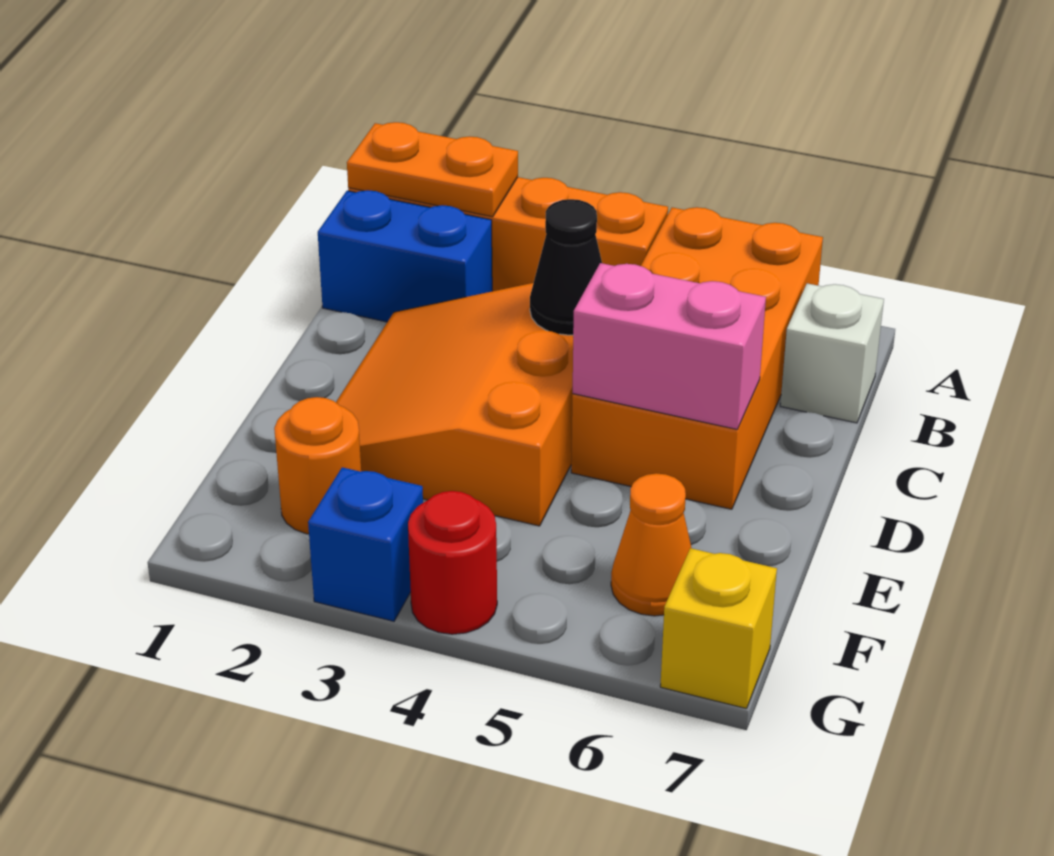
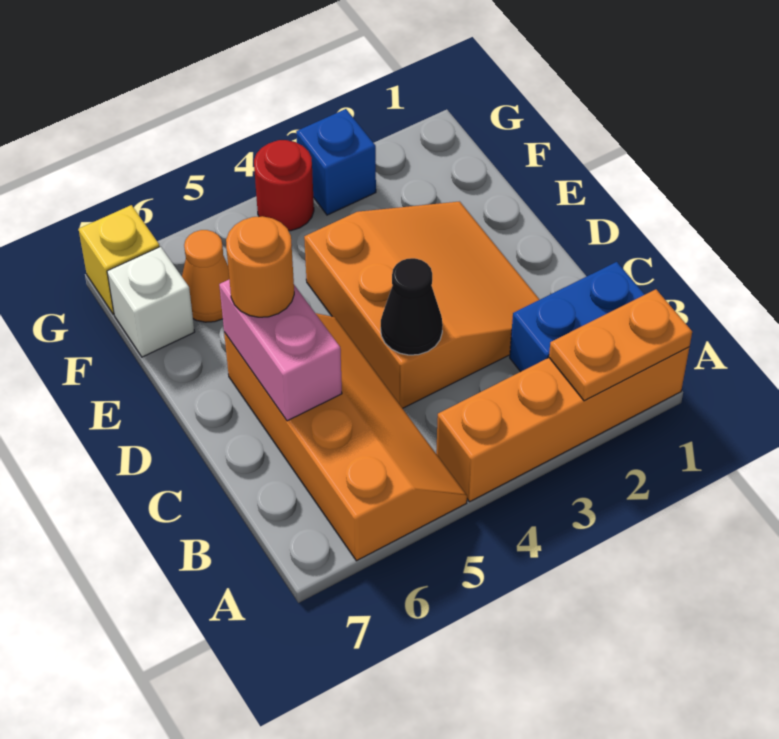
orange 2x4 brick [571,207,823,509] -> orange 2x4 slope [224,313,467,561]
white 1x1 brick [780,283,884,423] -> white 1x1 brick moved to [107,247,195,357]
pink 1x2 brick [573,263,766,430] -> pink 1x2 brick turned to [219,280,342,421]
orange 1x1 round brick [274,397,361,534] -> orange 1x1 round brick moved to [226,216,294,317]

